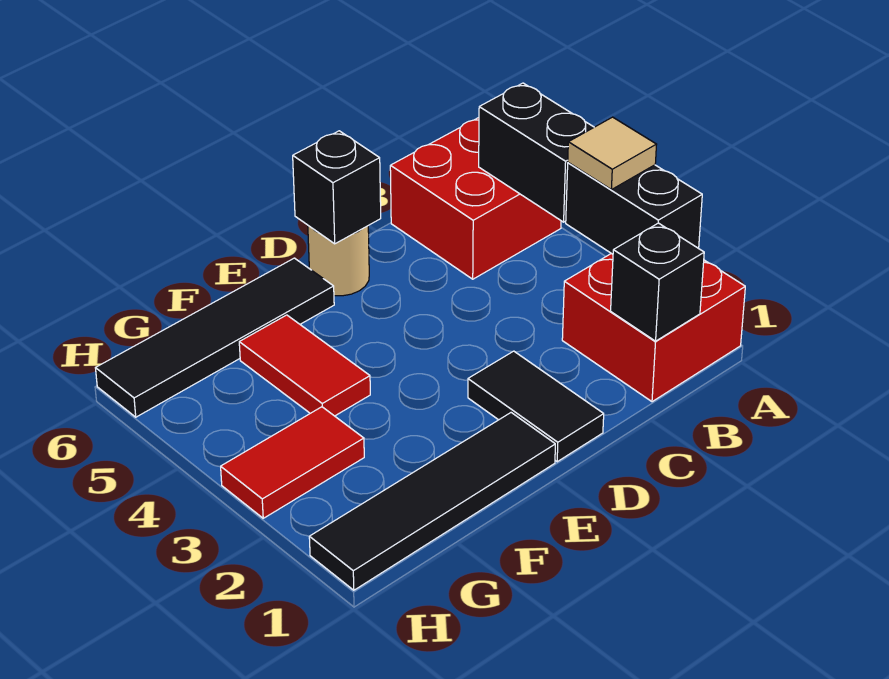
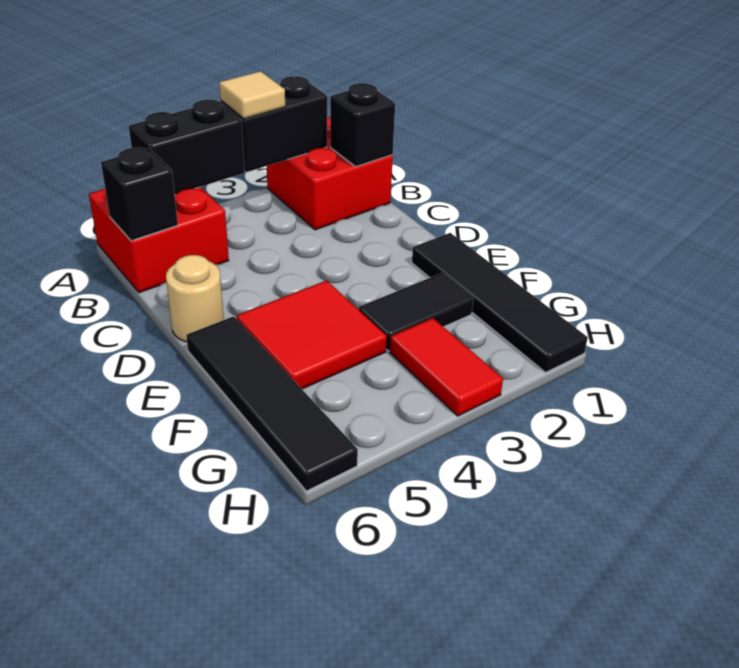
black 1x2 tile [468,351,604,462] -> black 1x2 tile moved to [358,273,473,351]
black 1x1 brick [293,131,381,244] -> black 1x1 brick moved to [101,148,178,241]
red 1x2 tile [239,315,370,416] -> red 2x2 tile [236,281,387,389]

